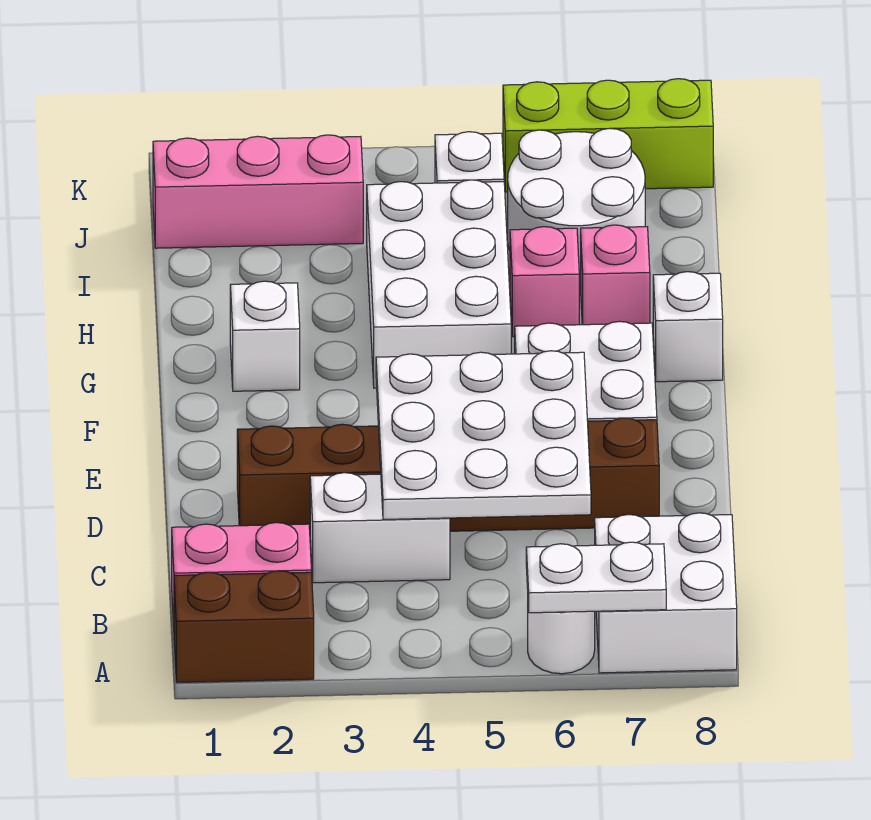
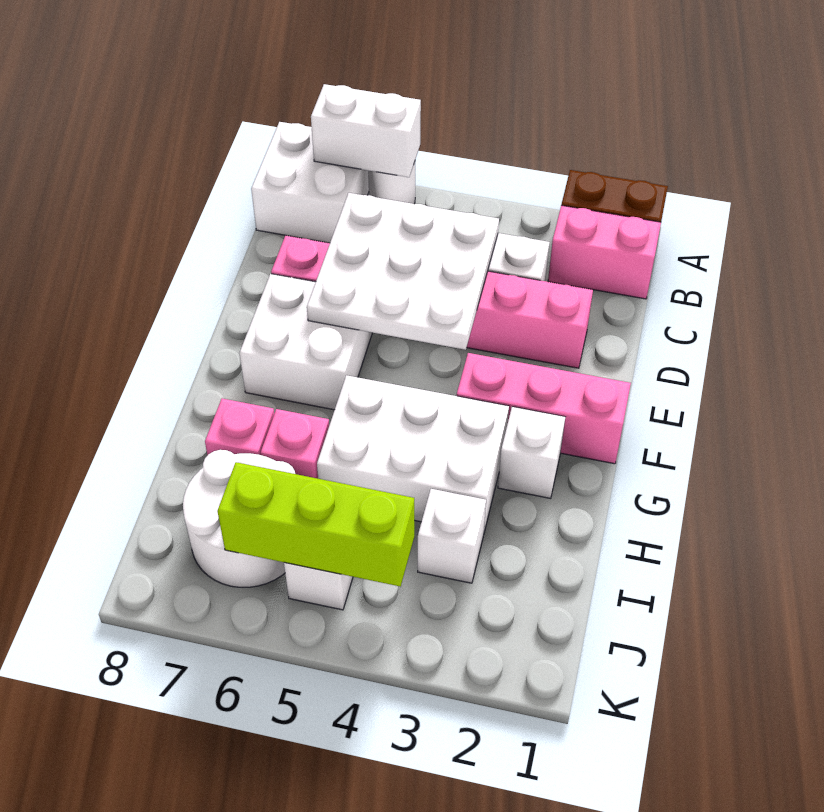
white 1x2 plate [526,542,666,613] -> white 1x2 brick [311,84,421,177]
brown 1x6 brick [237,418,659,531] -> pink 1x6 brick [271,235,593,368]
white 2x3 brick [367,180,511,388] -> white 2x3 brick turned to [317,375,509,532]
white 1x1 brick [653,272,723,382] -> white 1x1 brick moved to [418,489,486,583]
pink 1x3 brick [153,135,363,248] -> pink 1x3 brick moved to [457,353,631,464]
lime 1x3 brick [503,79,713,192] -> lime 1x3 brick moved to [217,462,414,586]

